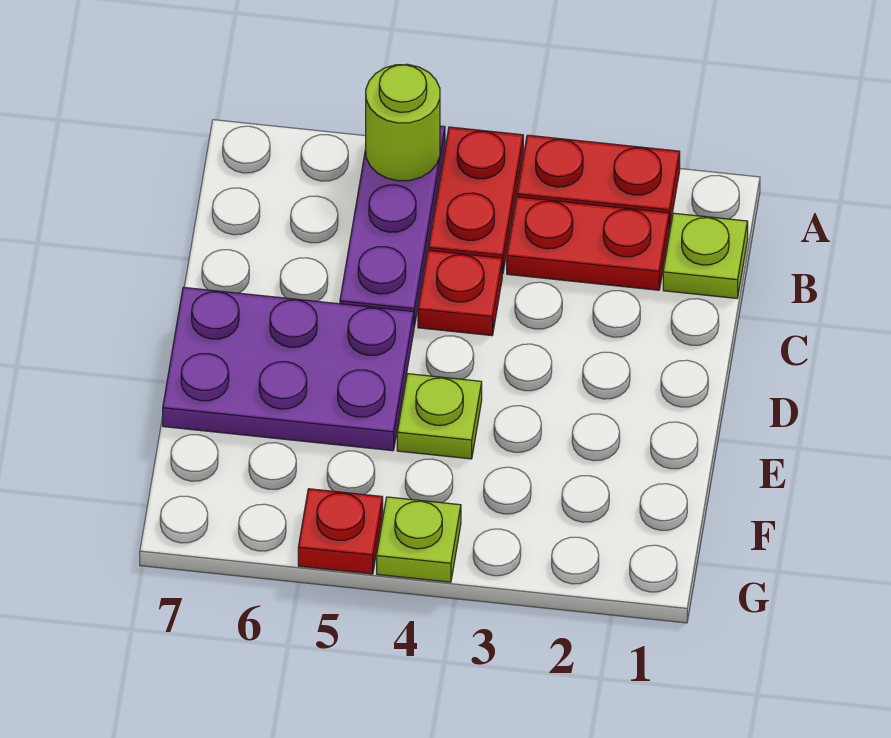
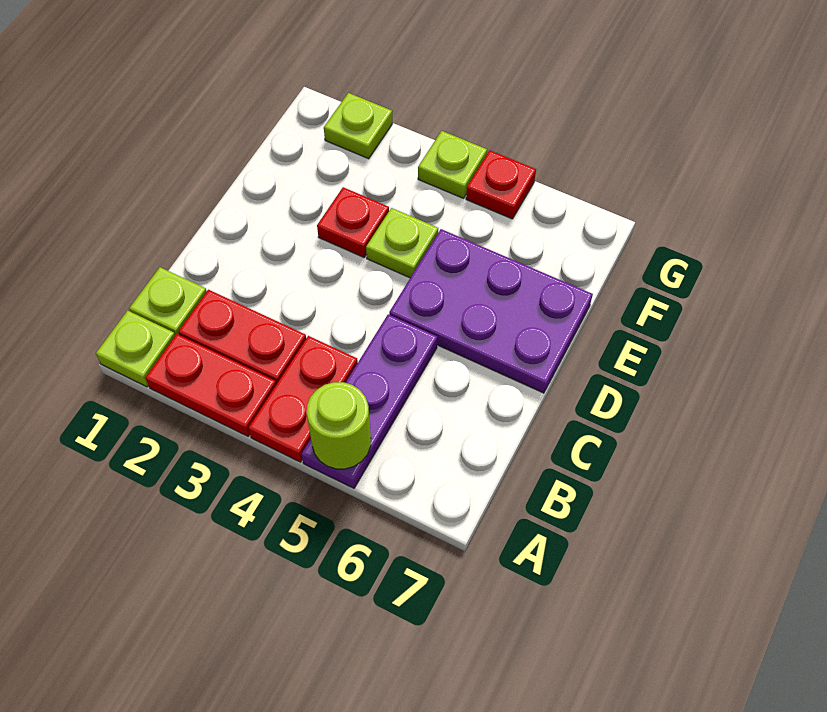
none -> lime 1x1 plate [96,310,175,387]
red 1x1 plate [418,250,502,336] -> red 1x1 plate moved to [317,187,389,257]
none -> lime 1x1 plate [324,93,392,159]

